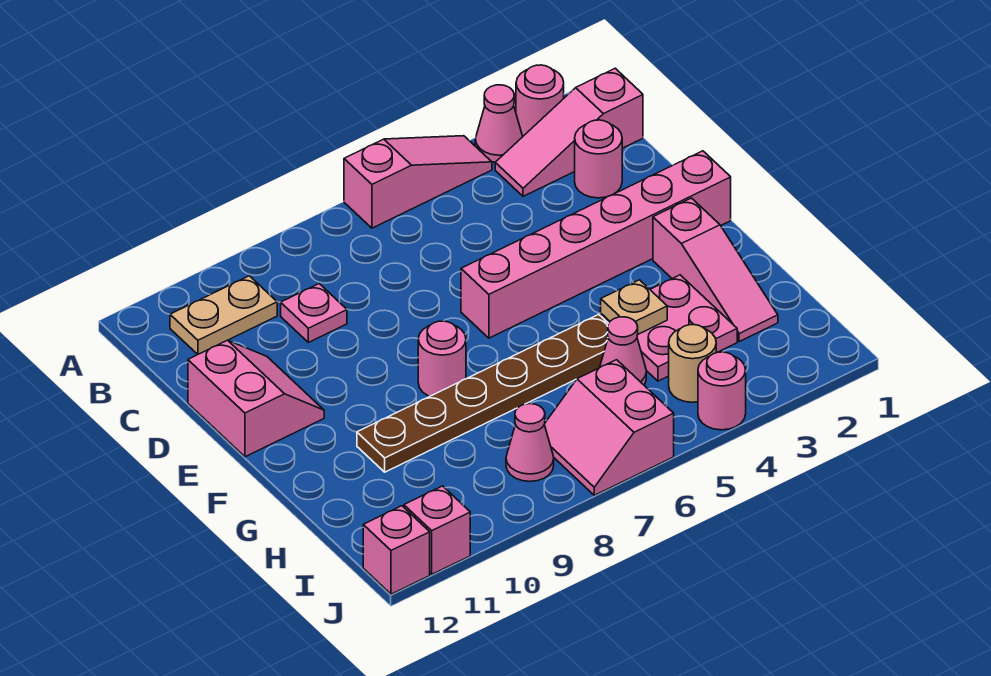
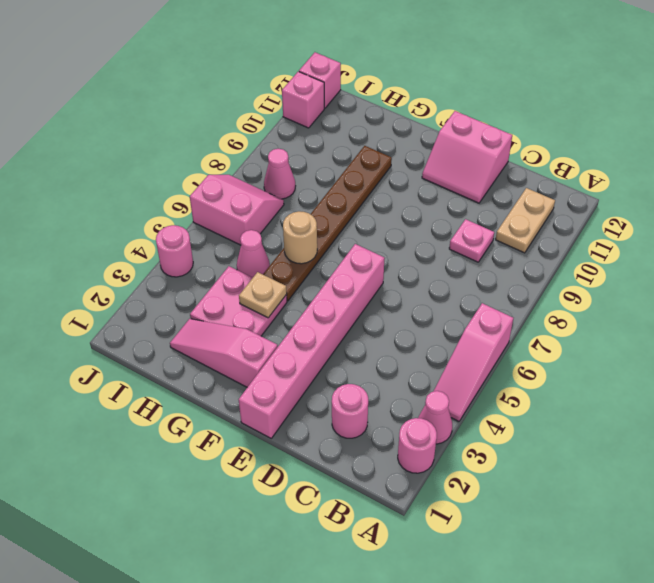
pink 1x3 slope [495,68,643,196] -> none
pink 1x1 round brick [418,321,466,396] -> none
tan 1x1 round brick [669,325,716,402] -> tan 1x1 round brick moved to [283,212,317,264]

